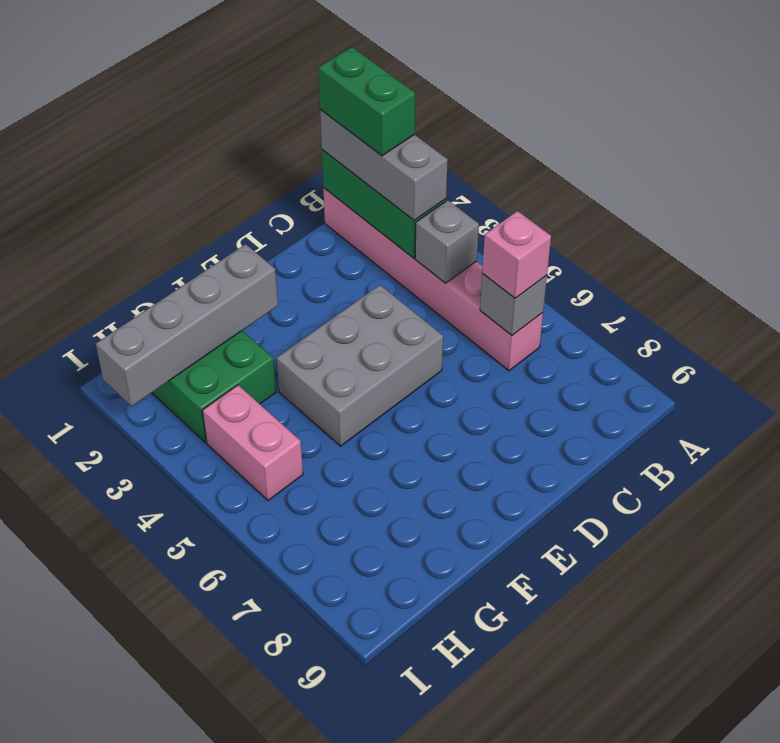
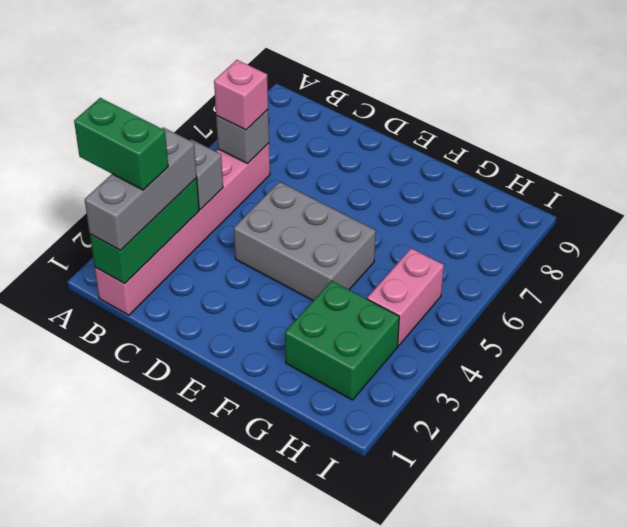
green 1x2 brick [318,47,415,156] -> green 1x2 brick turned to [74,98,168,190]
grey 1x4 brick [96,244,278,406] -> none

